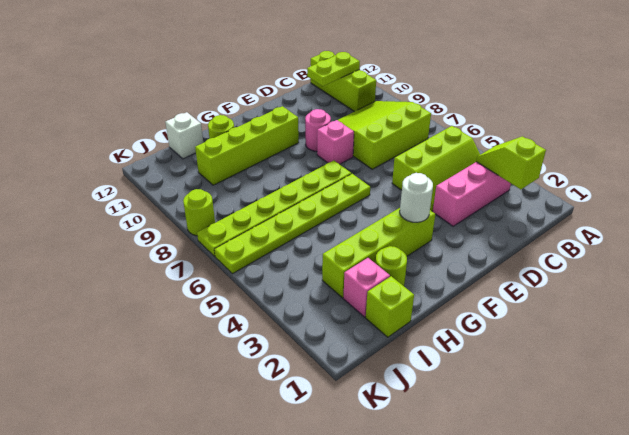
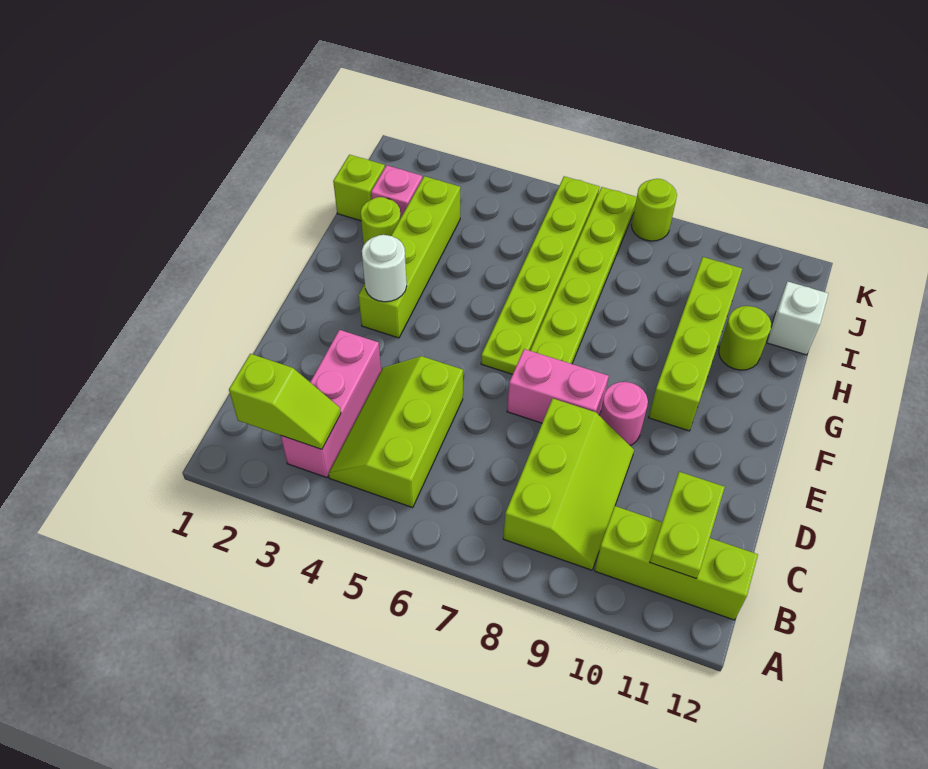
lime 3x3 slope [338,101,431,169] -> lime 2x3 slope [503,399,634,570]
pink 1x1 brick [317,120,354,164] -> pink 1x2 brick [507,349,609,423]

